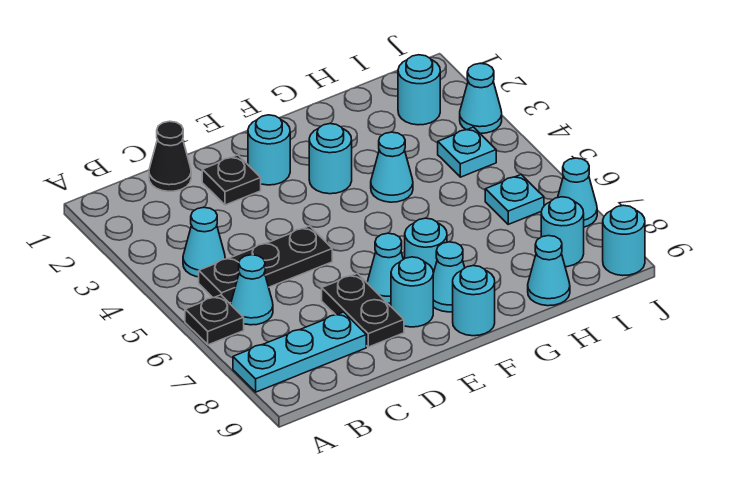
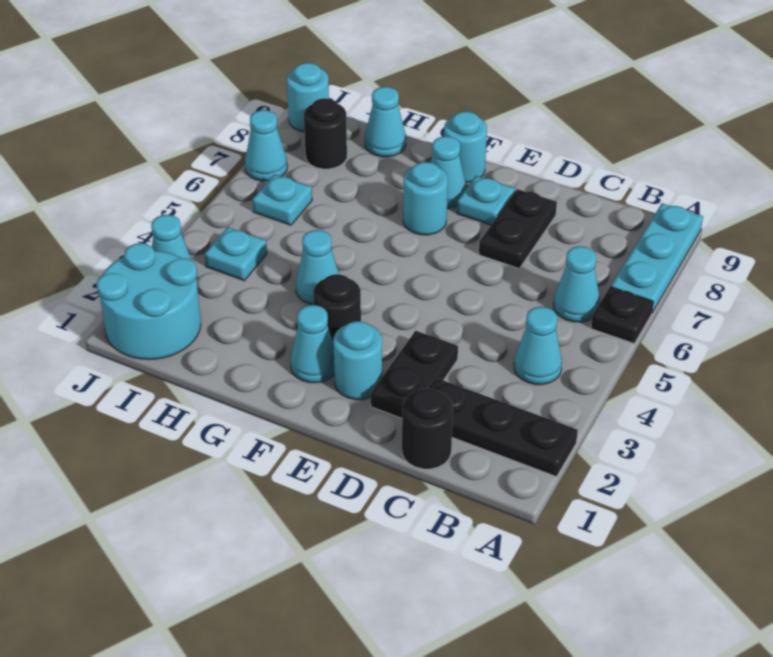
cyan 1x3 plate [233,312,366,392] -> cyan 1x3 plate turned to [611,203,703,313]
black 1x3 plate [199,226,332,303] -> black 1x3 plate moved to [432,379,578,477]
black 1x1 cone [149,121,191,191] -> black 1x1 round brick [402,388,453,469]
black 1x1 plate [202,155,261,205] -> black 1x2 plate [371,331,458,418]
cyan 1x1 cone [367,233,403,303] -> cyan 1x1 cone moved to [290,305,334,383]
cyan 1x1 round brick [391,257,433,327] -> cyan 1x1 plate [457,176,515,225]
cyan 1x1 round brick [309,124,352,194] -> black 1x1 round brick [313,274,361,341]
cyan 1x1 round brick [398,55,440,125] -> cyan 2x2 round brick [97,243,201,360]
cyan 1x1 round brick [541,197,584,267] -> black 1x1 round brick [304,98,347,169]

